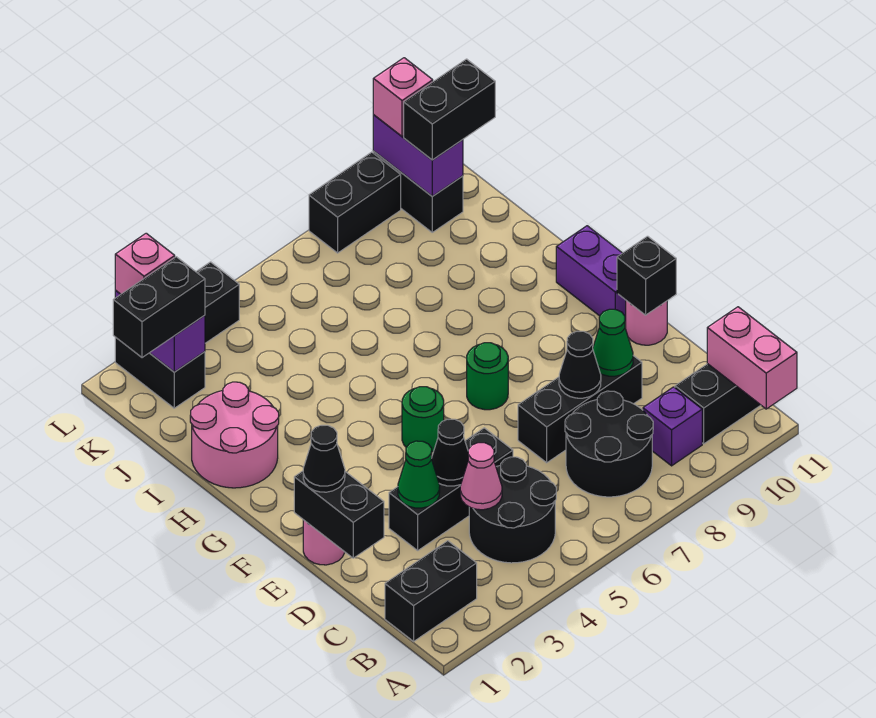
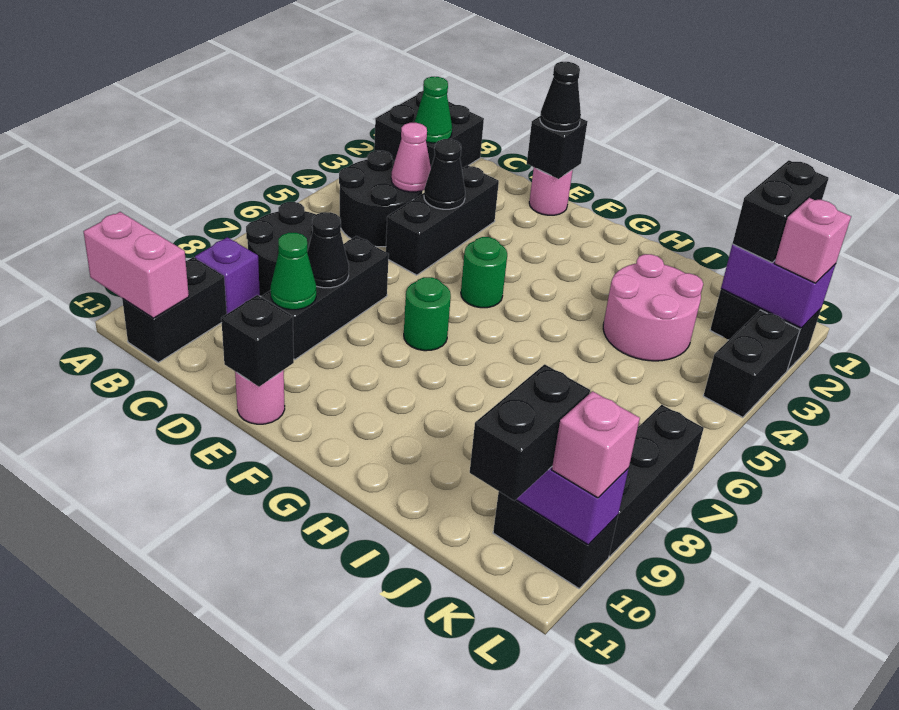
black 1x2 brick [385,541,477,641] -> black 2x2 brick [374,91,484,168]
black 1x2 brick [294,471,384,558] -> black 1x1 brick [527,116,587,179]
green 1x1 cone [398,441,440,508] -> green 1x1 cone moved to [414,77,452,143]
purple 1x2 brick [556,226,626,321] -> none
pink 2x2 round brick [190,382,279,488] -> pink 2x2 round brick moved to [603,254,703,361]
black 1x2 brick [309,152,401,253] -> black 1x3 brick [609,405,704,556]

